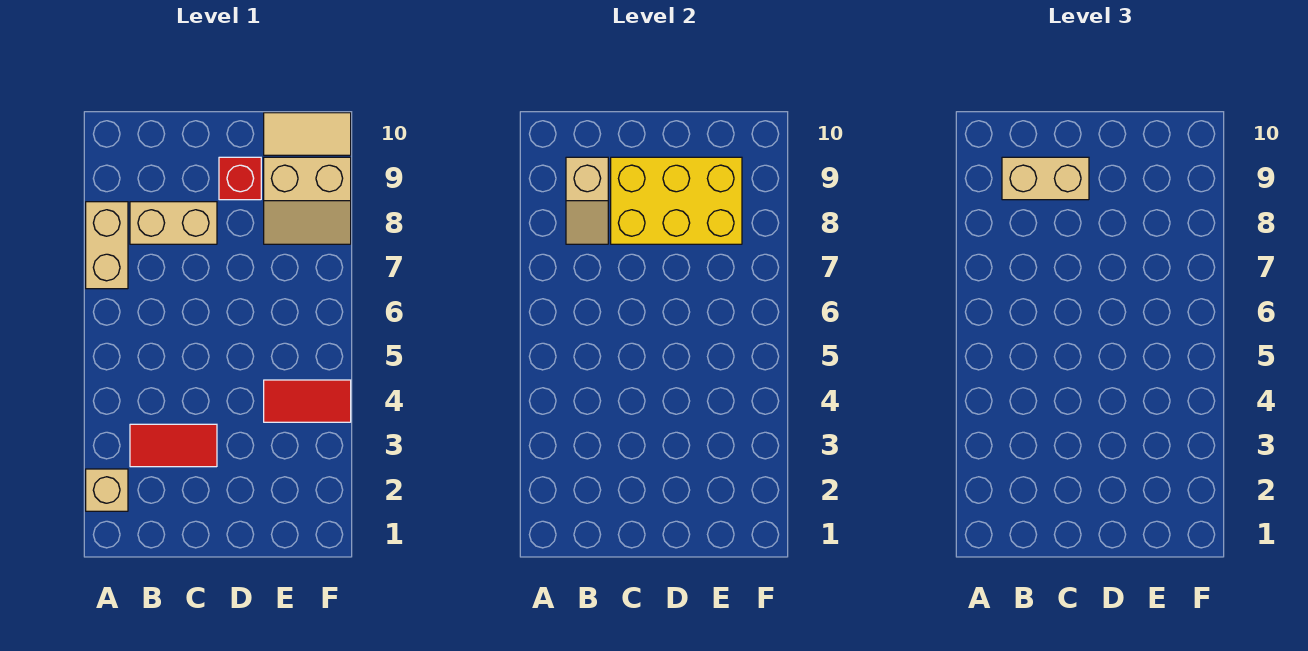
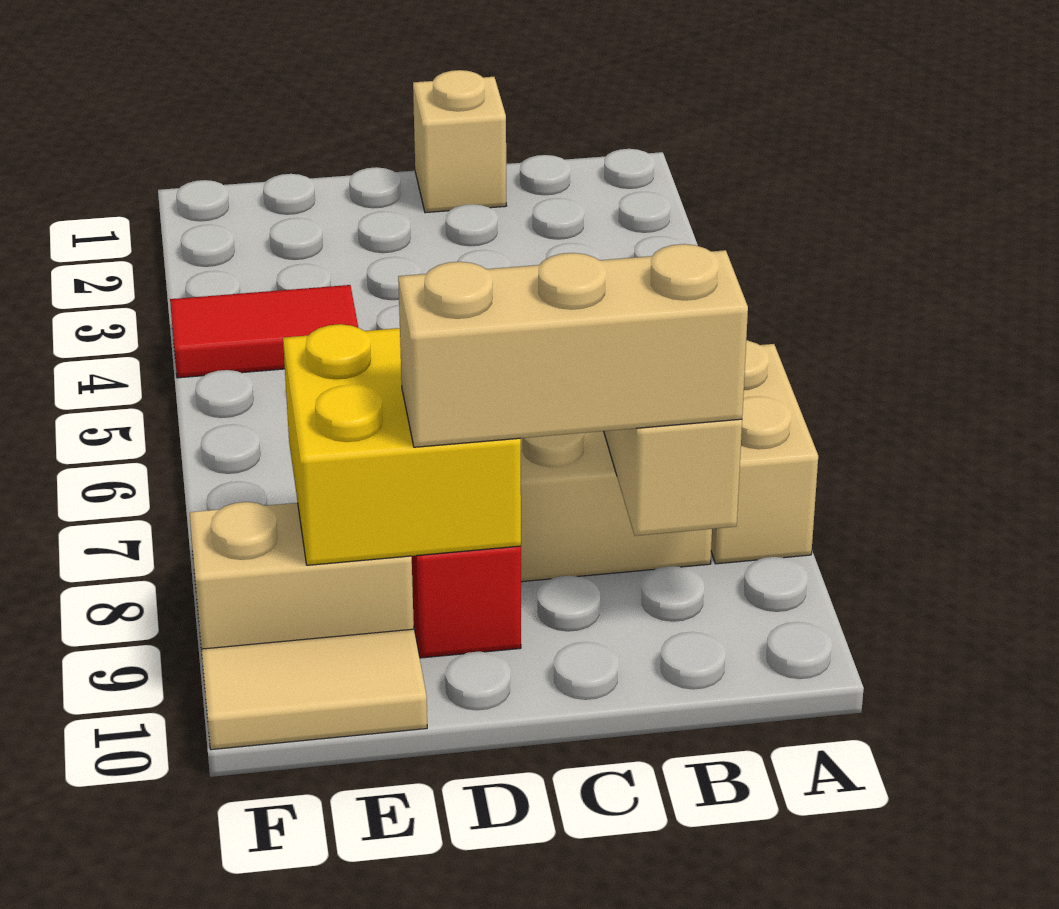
tan 1x1 brick [86,469,128,511] -> tan 1x1 brick moved to [413,70,506,213]
red 1x2 tile [130,424,217,467] -> none
tan 1x2 brick [1002,157,1089,200] -> tan 1x3 brick [398,244,748,447]
yellow 2x3 brick [611,157,742,244] -> yellow 2x2 brick [283,324,521,565]

